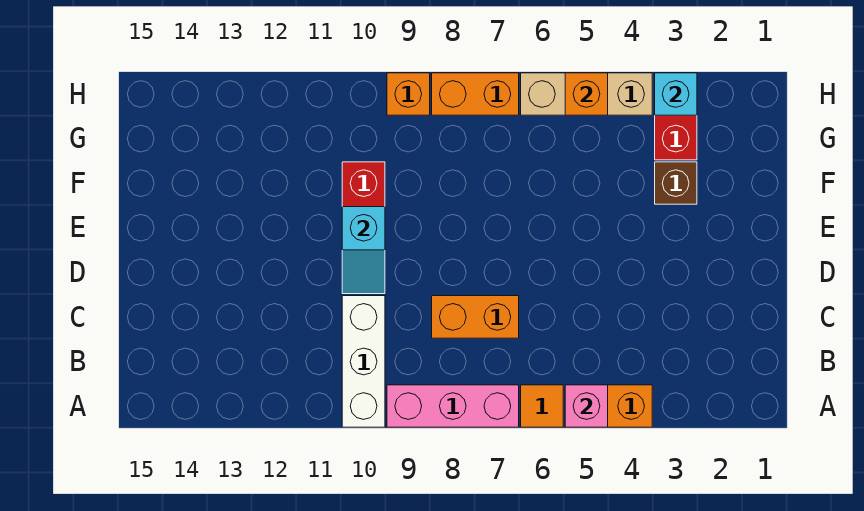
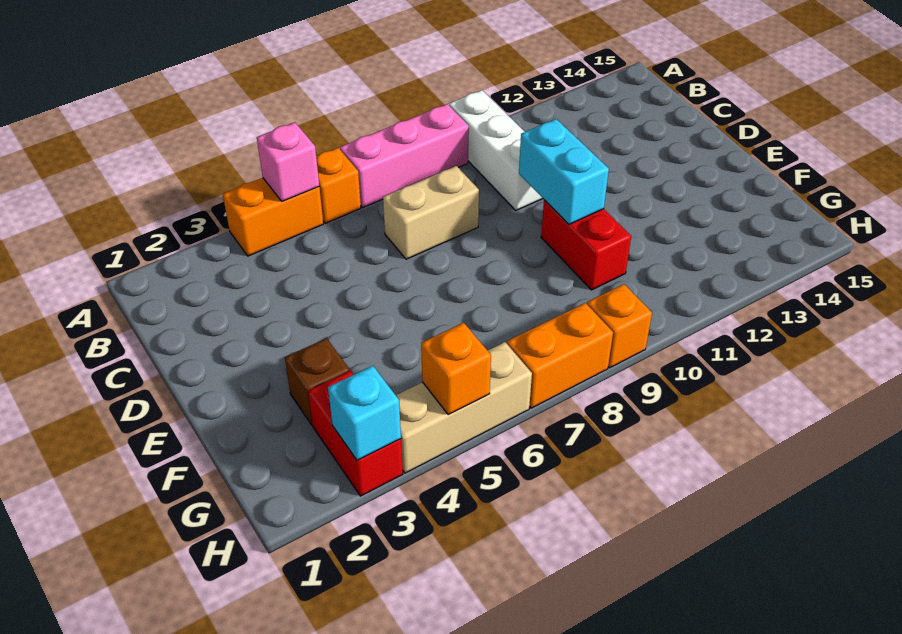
orange 1x1 tile [521,385,563,427] -> orange 1x1 brick [316,148,361,223]
orange 1x2 brick [432,296,519,338] -> tan 1x2 brick [383,166,479,259]
cyan 1x2 slope [342,207,385,294] -> cyan 1x2 brick [519,119,609,224]

